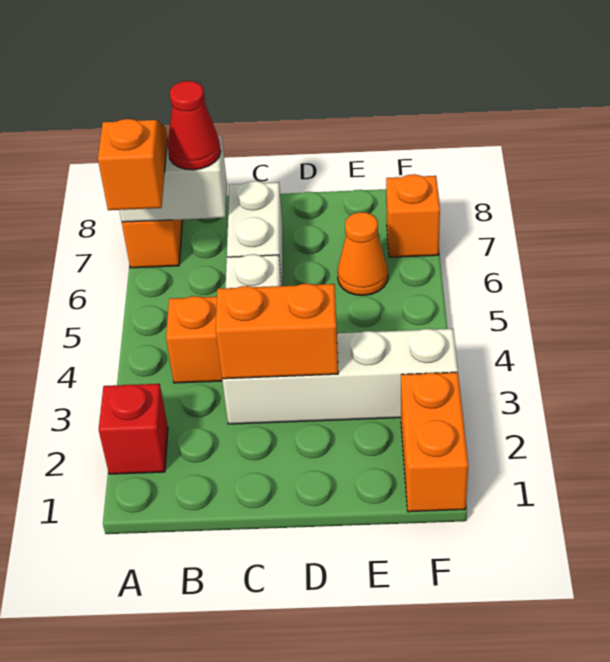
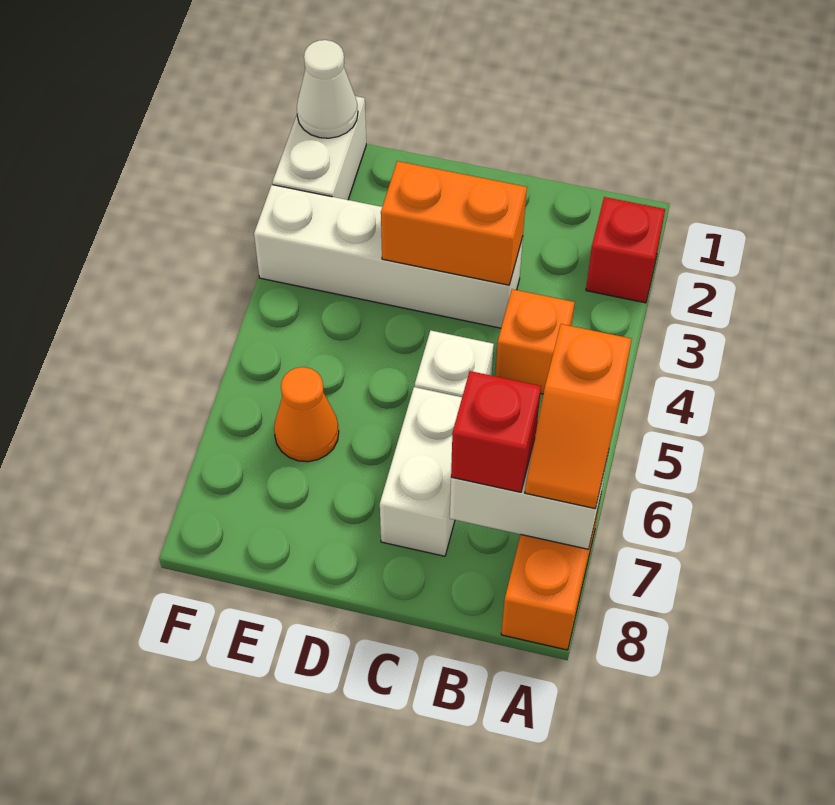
red 1x1 cone [168,81,221,170] -> red 1x1 brick [451,371,541,492]
orange 1x2 brick [401,372,468,512] -> white 1x2 brick [272,96,366,200]
none -> white 1x1 cone [297,40,358,138]
orange 1x1 brick [386,174,440,257] -> none

